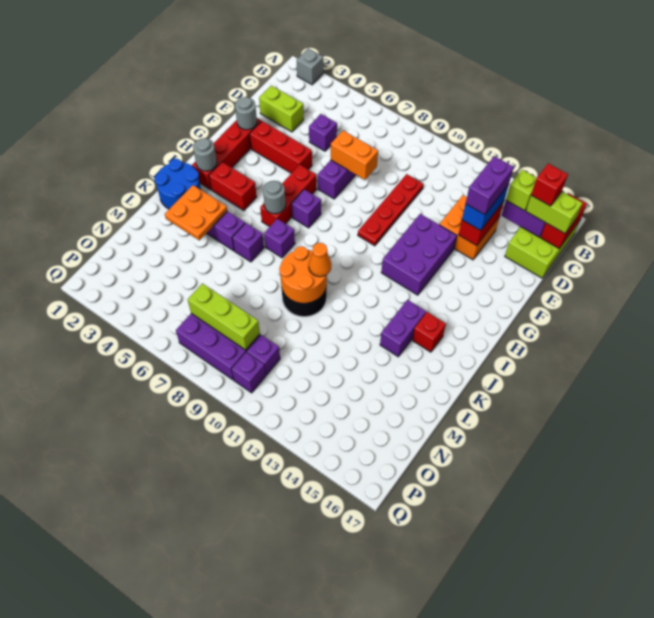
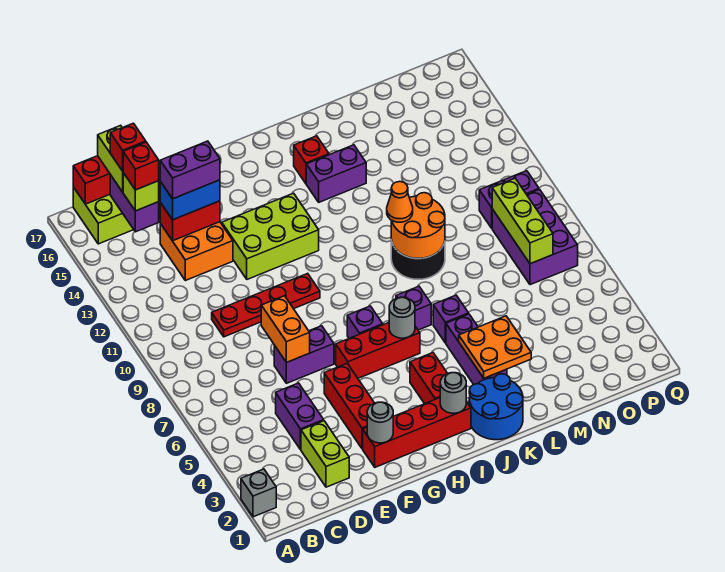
none -> red 1x1 brick [123,142,159,190]
purple 1x1 brick [309,114,337,151] -> purple 1x2 brick [276,383,324,450]
purple 2x3 brick [381,214,457,295] -> lime 2x3 brick [222,193,319,279]

